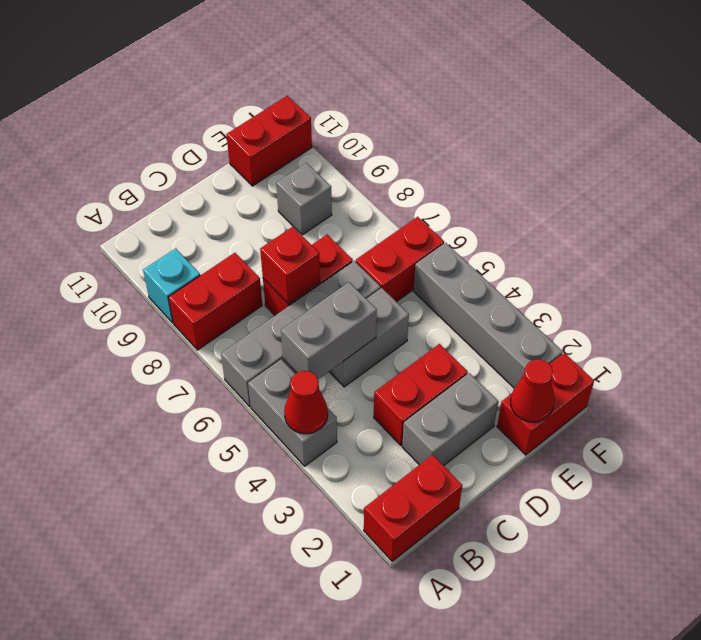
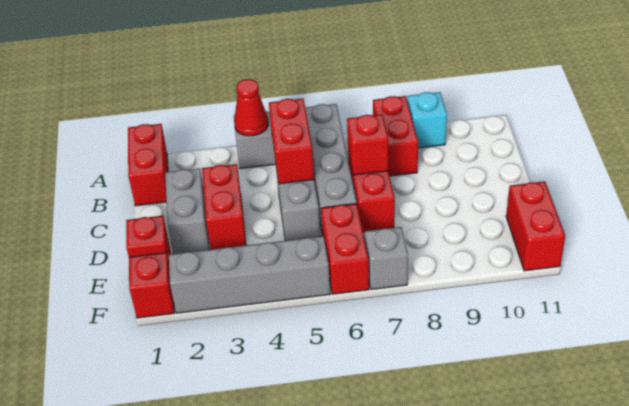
grey 1x2 brick [281,282,377,379] -> red 1x2 brick [269,99,314,184]
red 1x1 cone [511,359,554,422] -> red 1x1 plate [126,216,167,258]
grey 1x1 brick [276,163,332,235] -> grey 1x1 brick moved to [365,227,408,289]

